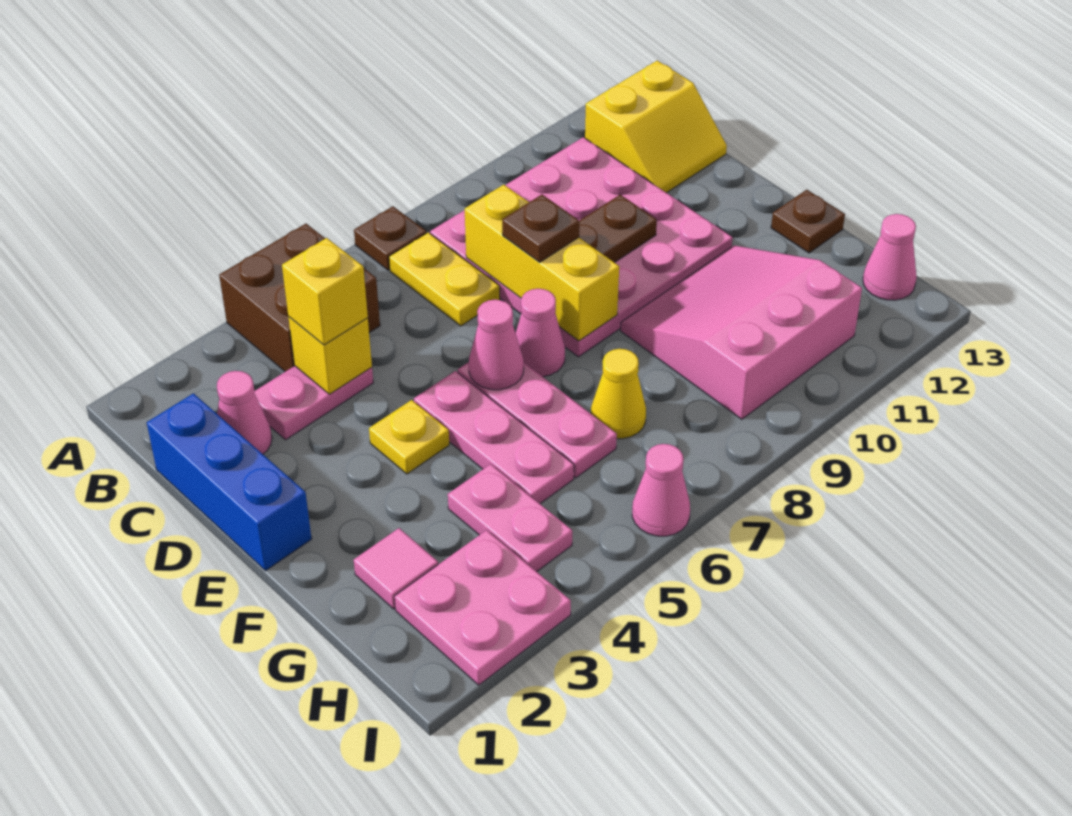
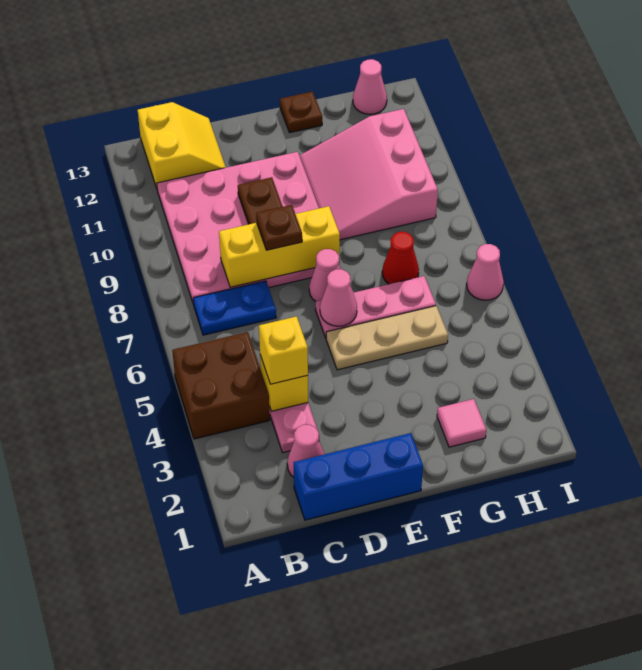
brown 1x1 plate [354,206,427,270] -> none
yellow 1x2 plate [389,233,500,326] -> blue 1x2 plate [193,281,276,335]
yellow 1x1 plate [369,400,449,474] -> none
pink 1x3 plate [414,371,574,504] -> tan 1x3 plate [326,306,448,370]
pink 1x2 plate [448,464,572,572] -> none
yellow 1x1 cone [591,349,646,439] -> red 1x1 cone [382,232,419,284]
pink 2x2 plate [395,530,571,685] -> none

